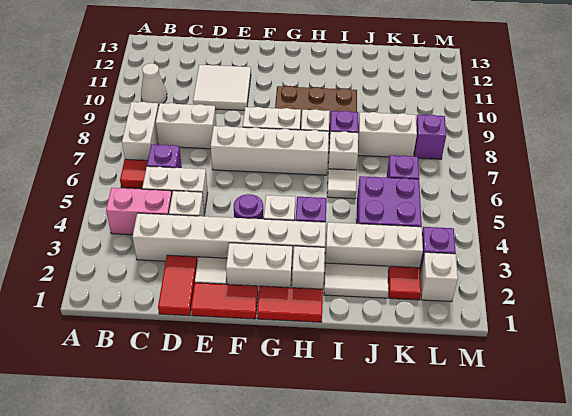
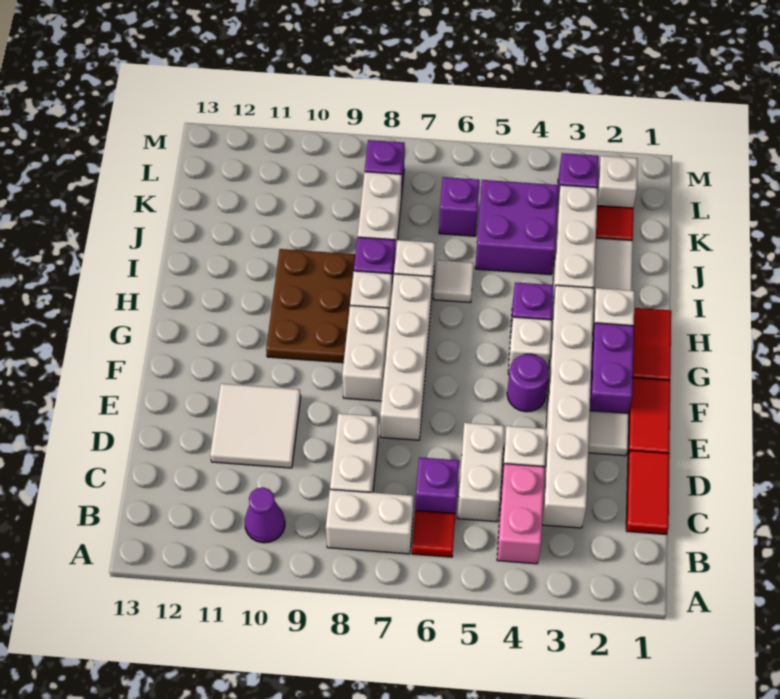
white 1x1 cone [141,63,167,105] -> purple 1x1 cone [245,487,285,543]
red 1x2 tile [158,255,197,316] -> red 1x2 tile turned to [626,450,670,534]
white 1x2 brick [226,243,292,292] -> purple 1x2 brick [590,323,634,413]

